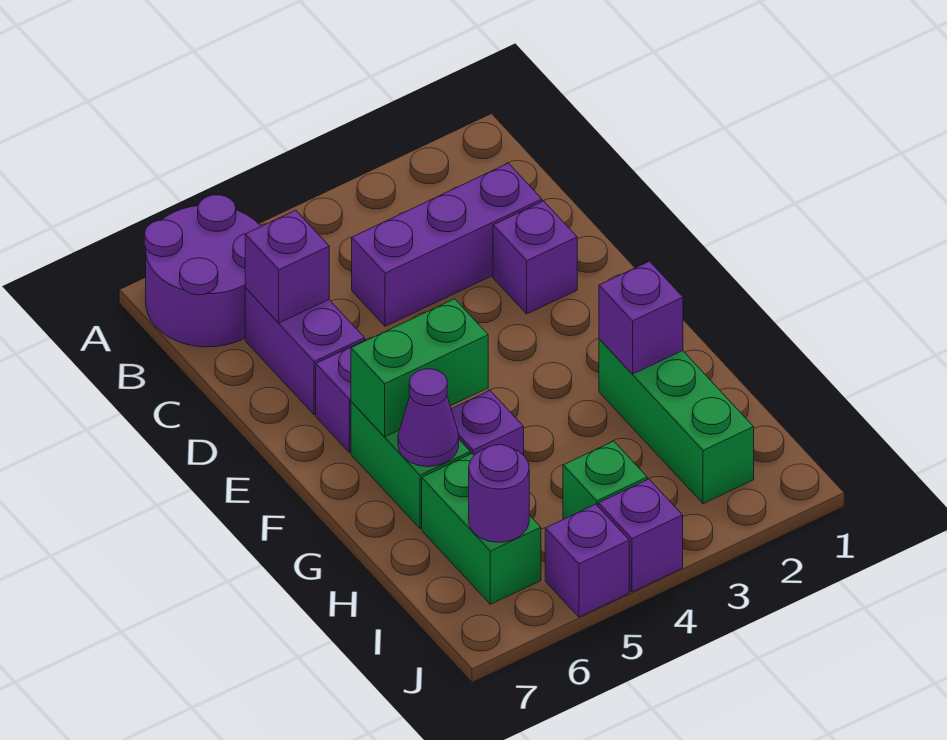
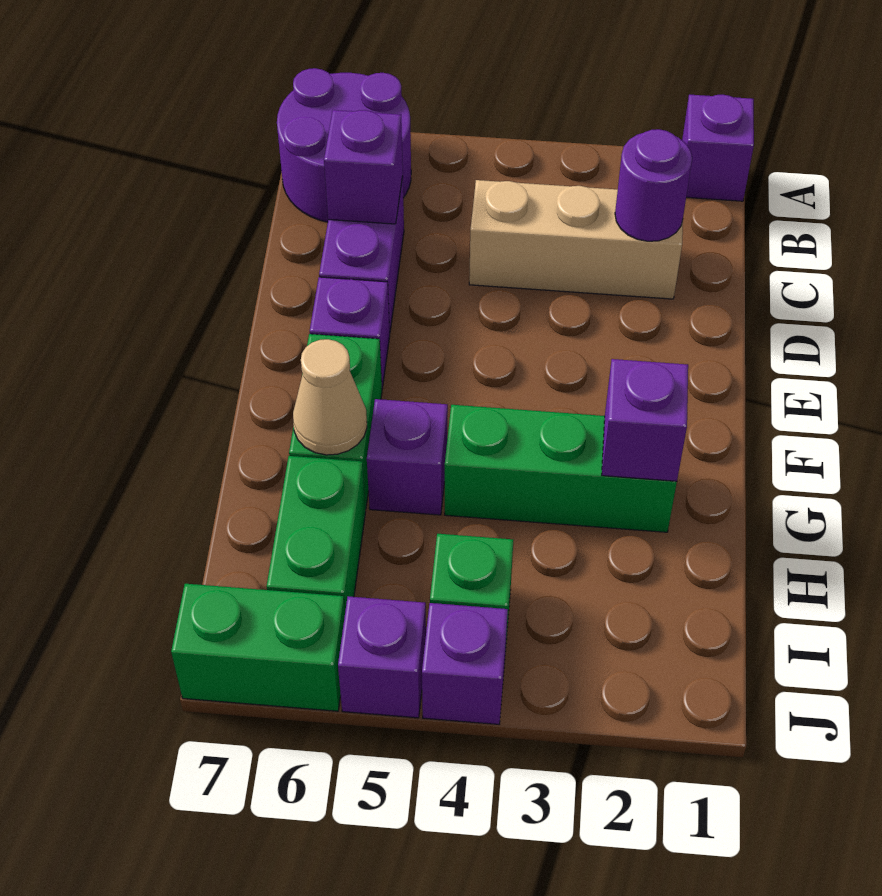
purple 1x3 brick [352,163,542,326] -> tan 1x3 brick [469,180,683,299]
purple 1x1 brick [493,201,577,314] -> purple 1x1 brick moved to [682,95,754,201]
green 1x2 brick [351,299,488,437] -> green 1x2 brick moved to [171,584,345,711]
green 1x3 brick [599,339,754,504] -> green 1x3 brick turned to [445,405,677,532]
purple 1x1 cone [398,369,459,467] -> tan 1x1 cone [293,339,367,455]
purple 1x1 round brick [469,445,529,542] -> purple 1x1 round brick moved to [615,129,692,241]

